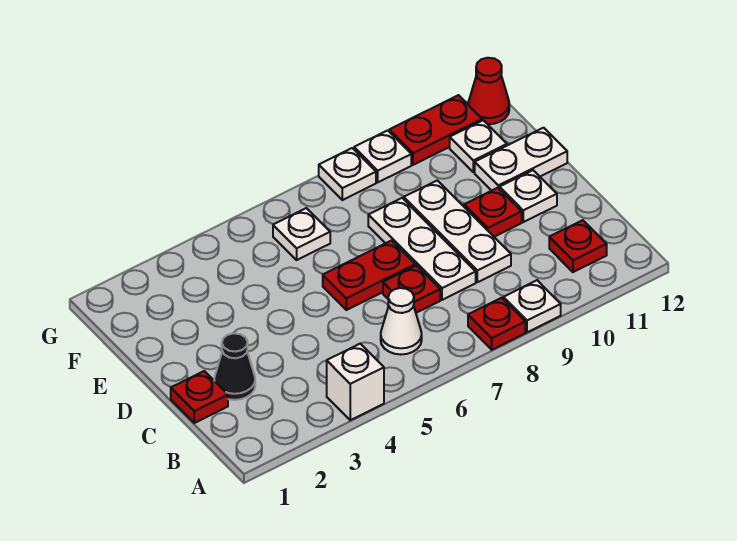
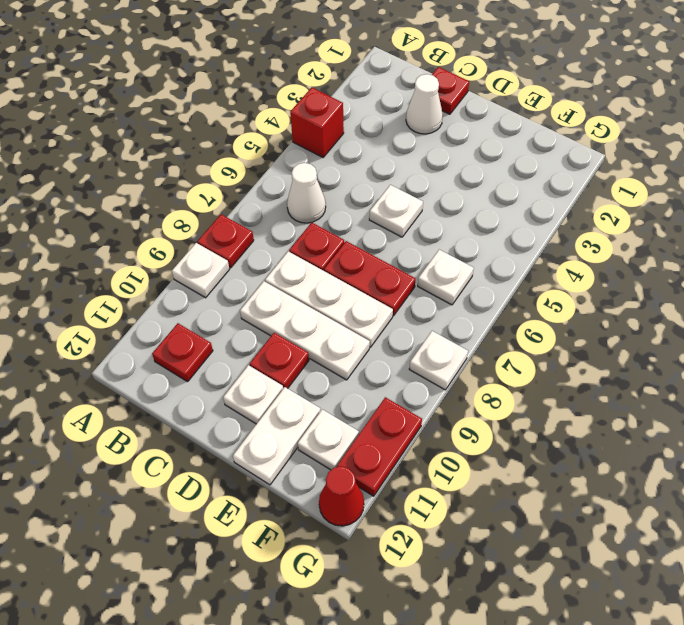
white 1x1 brick [327,344,384,420] -> red 1x1 brick [290,87,344,157]
black 1x1 cone [214,333,255,400] -> white 1x1 cone [406,74,443,134]
red 1x2 plate [323,241,415,310] -> red 1x2 plate turned to [324,241,415,316]
white 1x1 plate [354,130,411,182] -> white 1x1 plate moved to [369,185,423,237]

